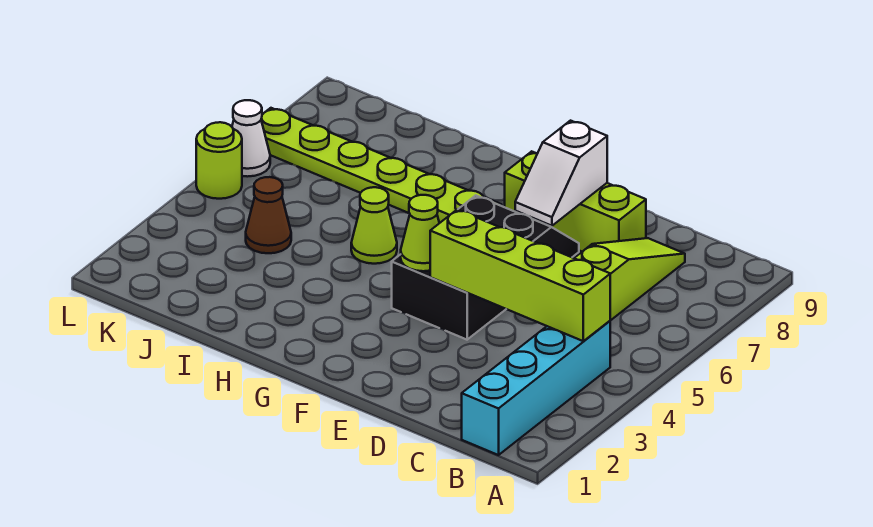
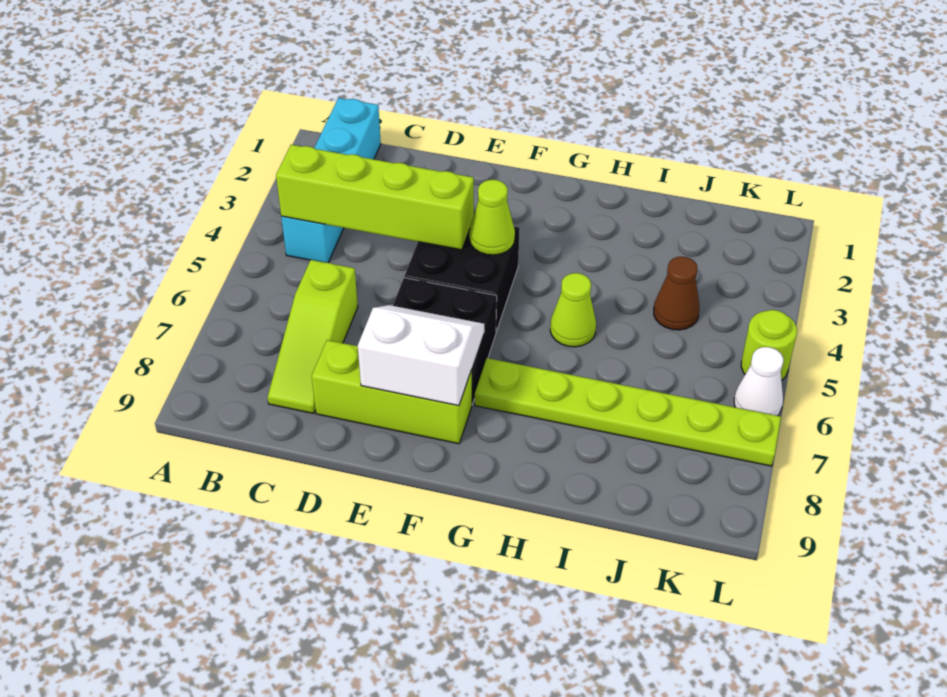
white 1x2 slope [515,121,607,226] -> white 2x2 slope [358,305,484,406]

